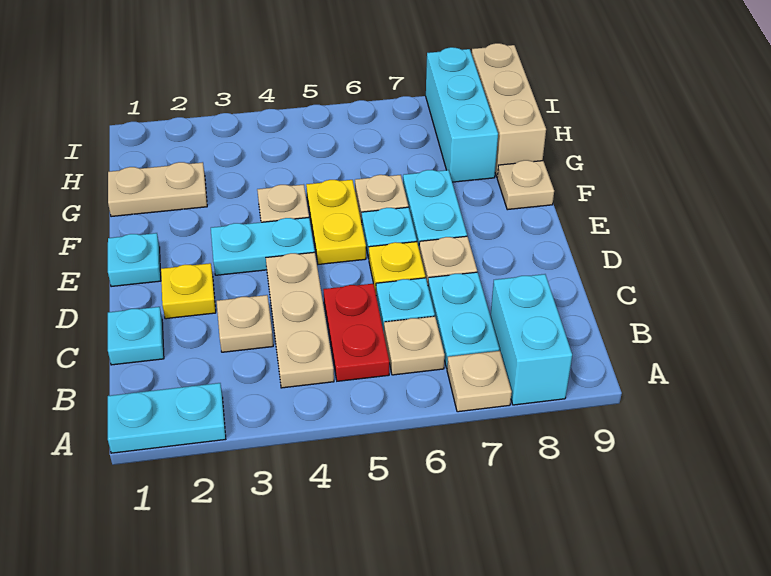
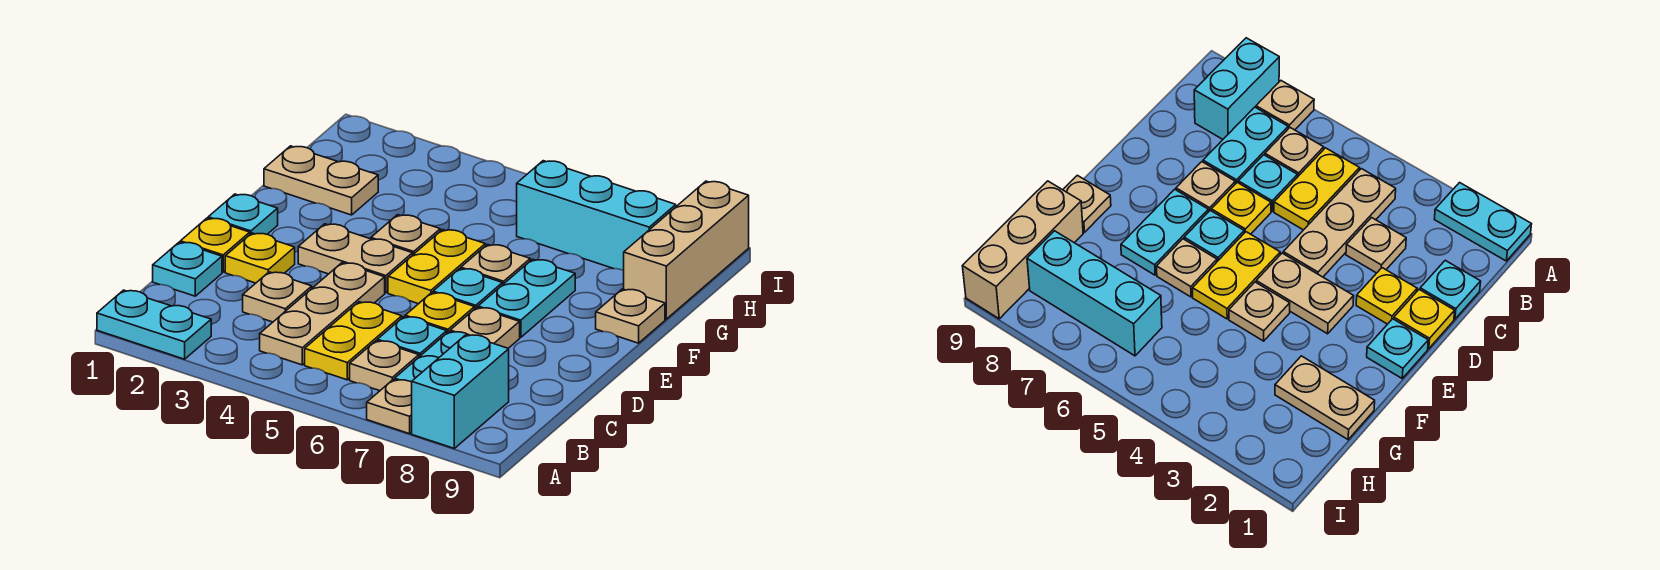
red 1x2 plate [323,284,389,381] -> yellow 1x2 plate [305,302,402,380]
none -> yellow 1x1 plate [180,218,250,272]
cyan 1x2 plate [211,218,315,275] -> tan 1x2 plate [298,224,412,293]
cyan 1x3 brick [426,47,498,182] -> cyan 1x3 brick turned to [517,161,676,271]

